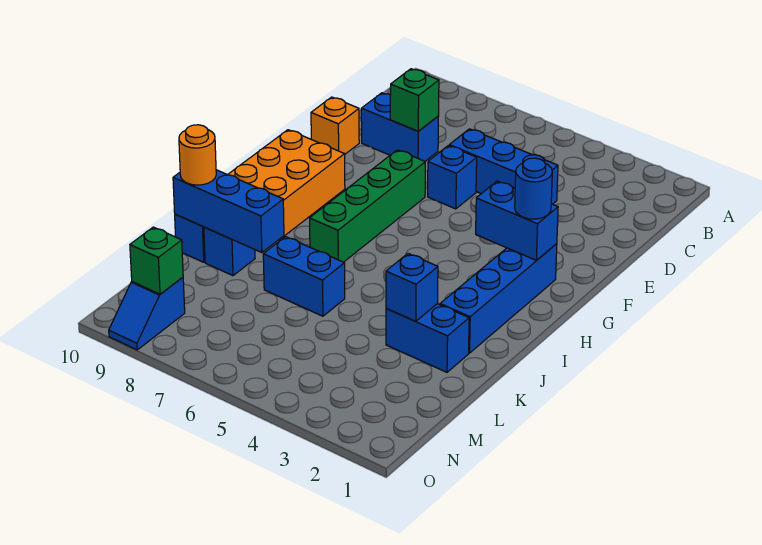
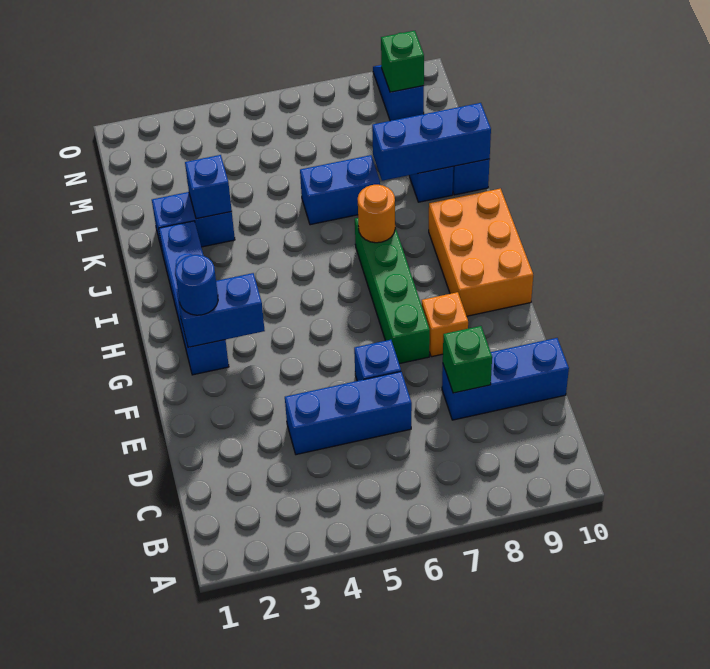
blue 1x2 brick [361,93,439,161] -> blue 1x3 brick [442,338,569,420]
orange 1x1 brick [311,97,359,154] -> orange 1x1 brick moved to [422,292,468,357]
orange 1x1 round brick [179,125,216,185] -> orange 1x1 round brick moved to [358,185,395,243]

